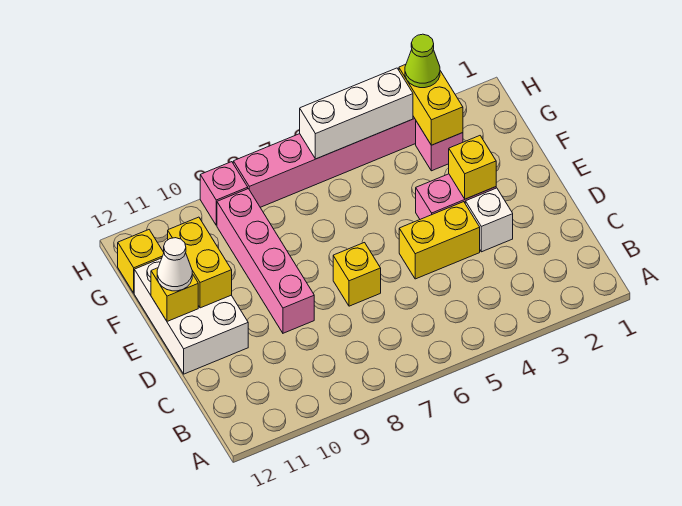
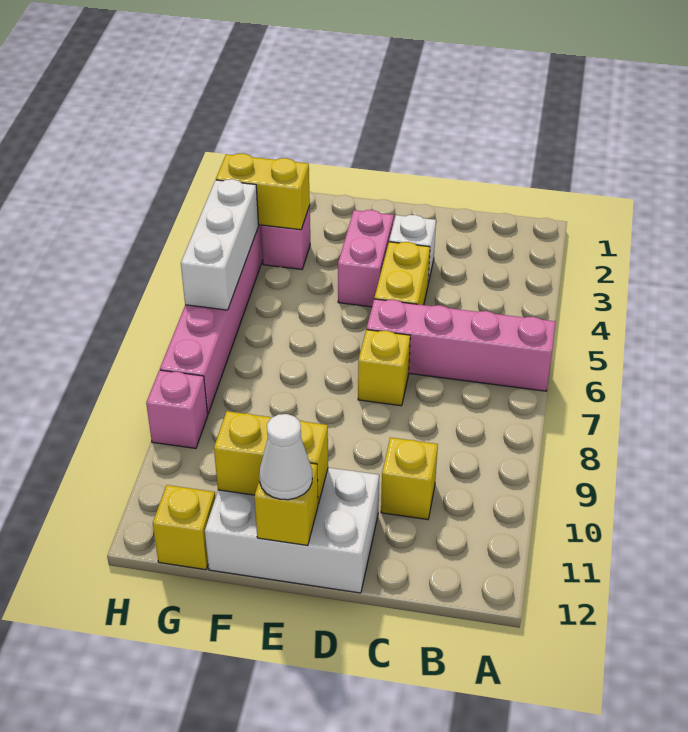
pink 1x4 brick [217,189,314,333] -> pink 1x4 brick moved to [367,299,556,391]
yellow 1x1 brick [449,136,496,199] -> yellow 1x1 brick moved to [381,438,438,520]
lime 1x1 cone [405,34,440,88] -> none

